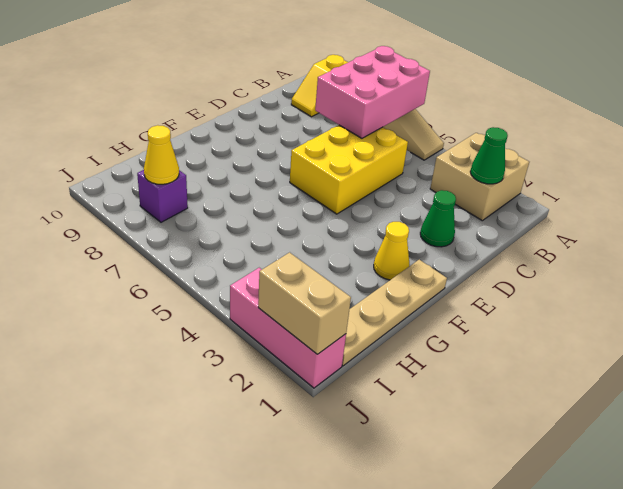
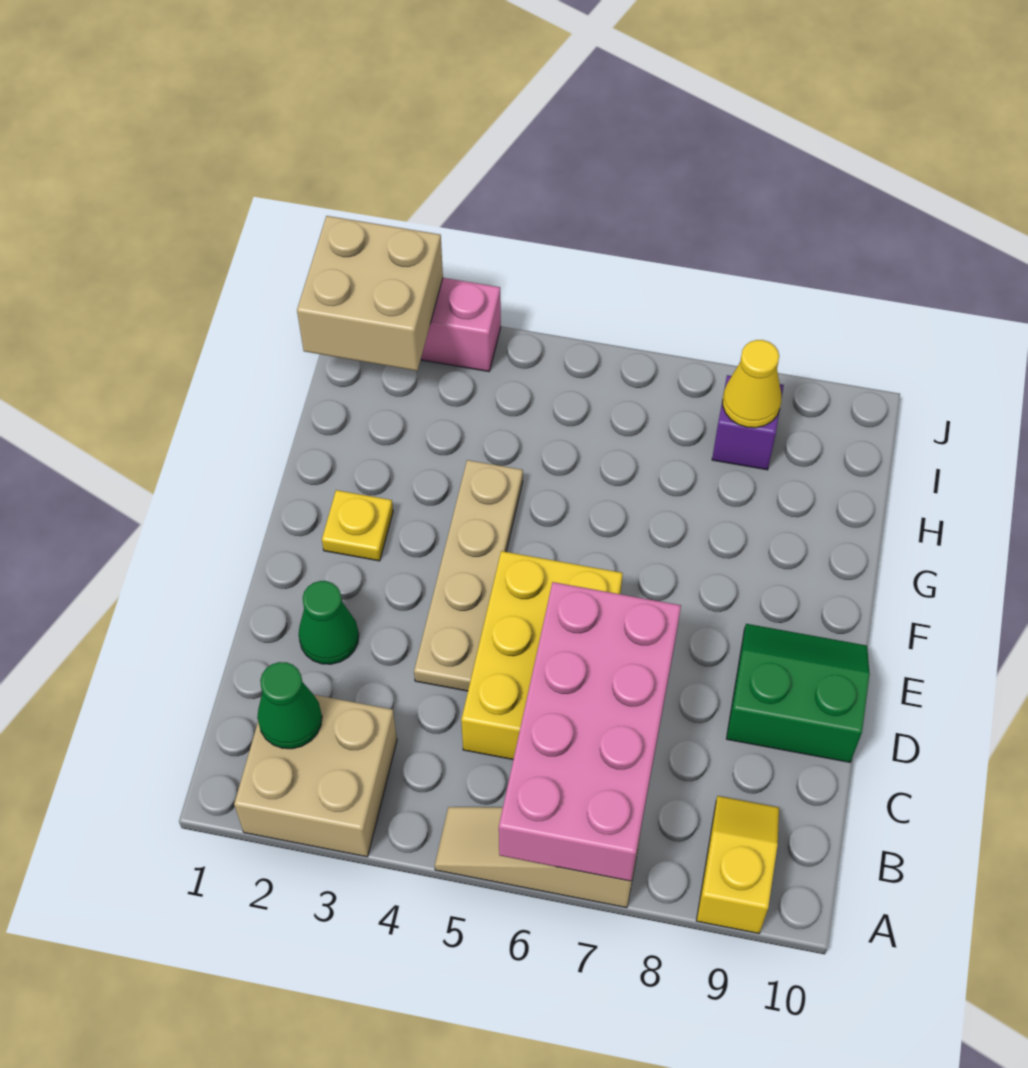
pink 2x3 brick [315,46,430,138] -> pink 2x4 brick [499,582,681,881]
none -> green 2x2 slope [726,624,870,762]
tan 1x4 plate [342,260,447,366] -> tan 1x4 plate moved to [414,460,523,691]
yellow 1x1 cone [374,222,410,280] -> yellow 1x1 plate [322,490,393,561]
tan 1x2 brick [258,252,351,354] -> tan 2x2 brick [297,216,443,371]

